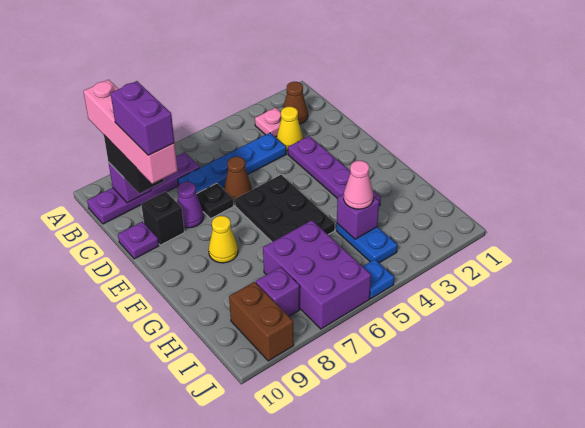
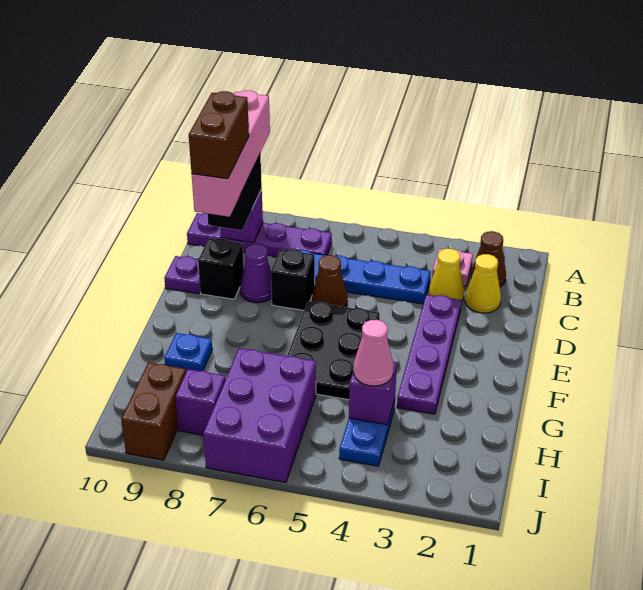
purple 1x2 brick [111,81,174,155] -> brown 1x2 brick [189,91,249,179]
black 1x1 plate [196,183,234,219] -> black 1x1 brick [271,249,315,310]
yellow 1x1 cone [209,216,238,263] -> yellow 1x1 cone moved to [465,254,501,313]
blue 1x1 plate [362,259,394,298] -> blue 1x1 plate moved to [165,333,212,371]

